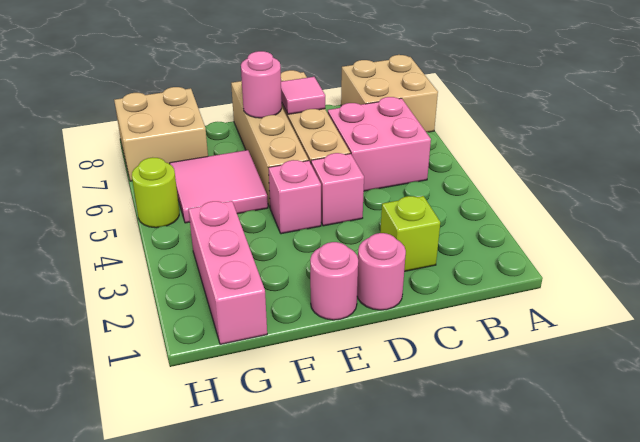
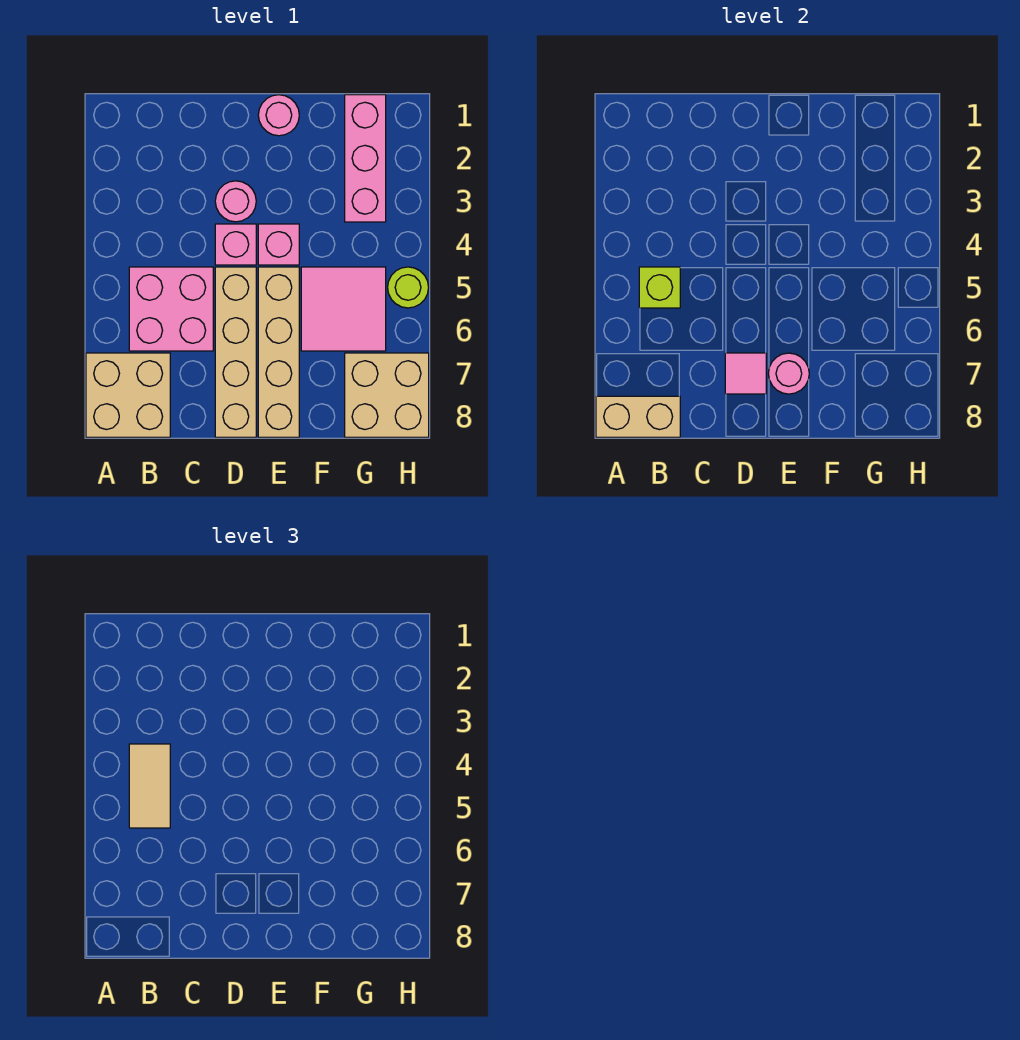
none -> tan 1x2 brick [596,396,680,437]
none -> tan 1x2 tile [129,744,170,828]
lime 1x1 brick [380,196,440,272] -> lime 1x1 brick moved to [639,267,680,308]
pink 1x1 round brick [357,233,406,310] -> pink 1x1 round brick moved to [215,181,256,222]

